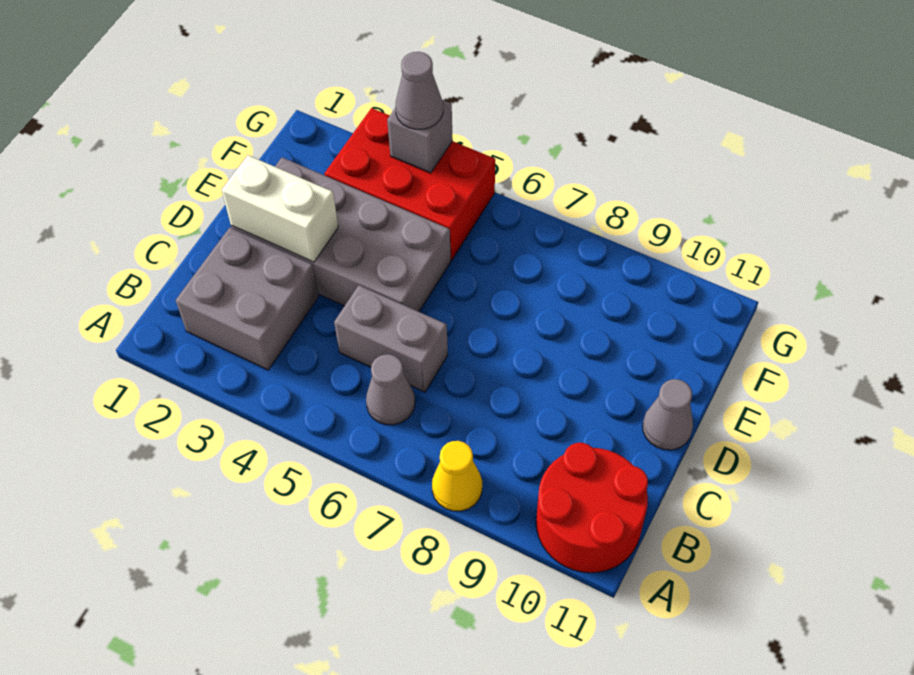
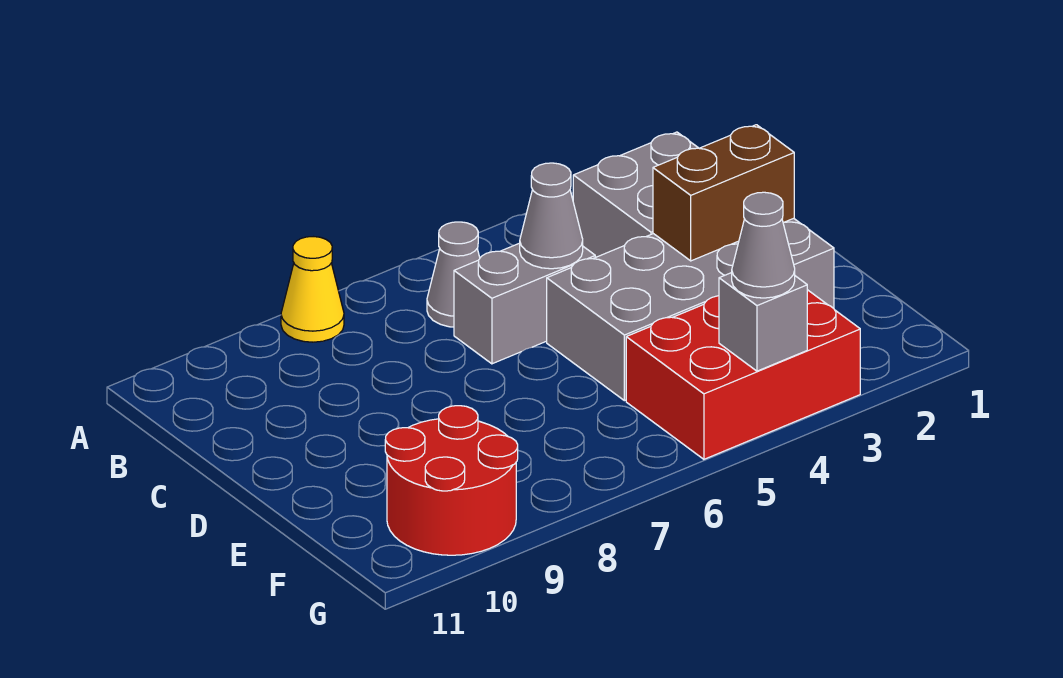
red 2x2 round brick [536,443,648,573] -> red 2x2 round brick moved to [385,406,518,555]
white 1x2 brick [222,155,338,262] -> brown 1x2 brick [653,125,794,261]
grey 1x1 cone [643,379,693,450] -> grey 1x1 cone moved to [520,163,583,269]

